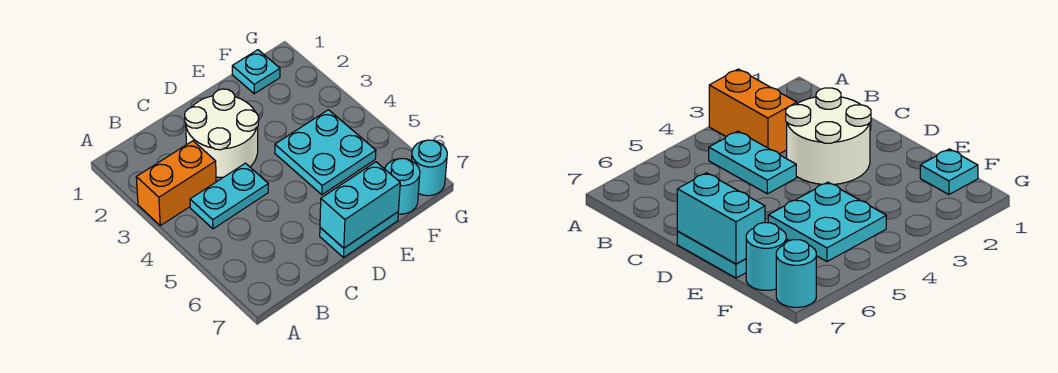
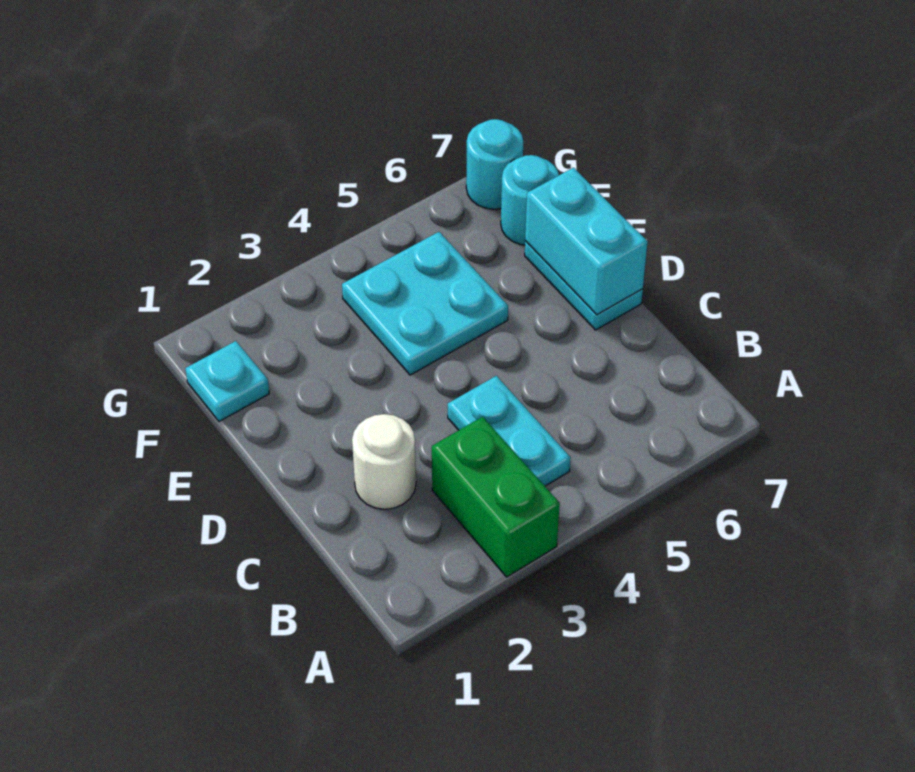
orange 1x2 brick [136,141,216,226] -> green 1x2 brick [432,417,560,577]
white 2x2 round brick [185,89,259,177] -> white 1x1 round brick [352,414,416,509]

